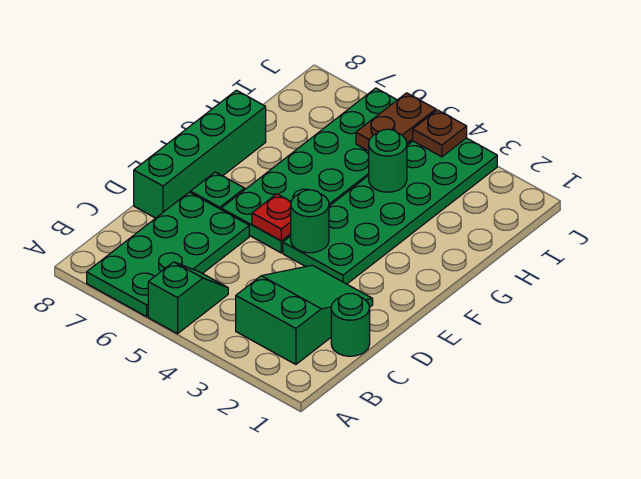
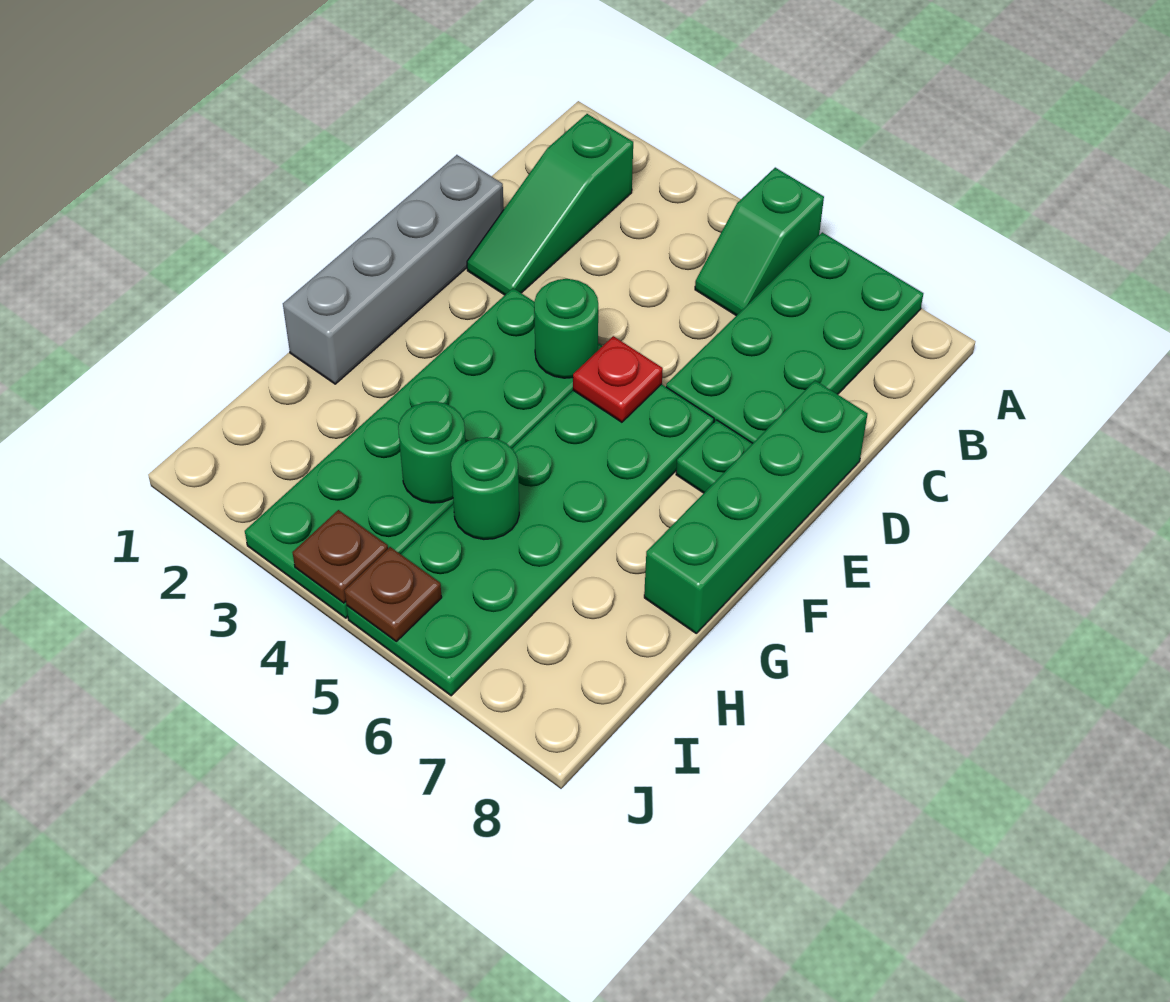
green 2x3 slope [236,265,373,364] -> green 1x3 slope [467,114,633,295]
green 1x1 round brick [331,293,370,356] -> green 1x1 round brick moved to [451,437,519,539]
none -> grey 1x4 brick [283,155,504,384]
brown 1x2 plate [356,93,436,151] -> brown 1x1 plate [344,547,442,641]

